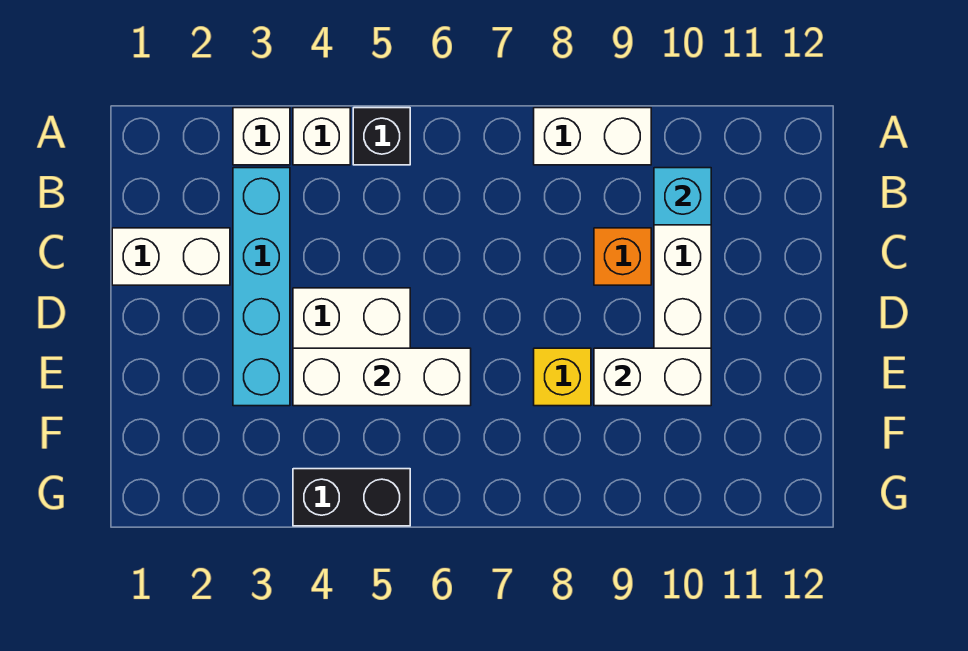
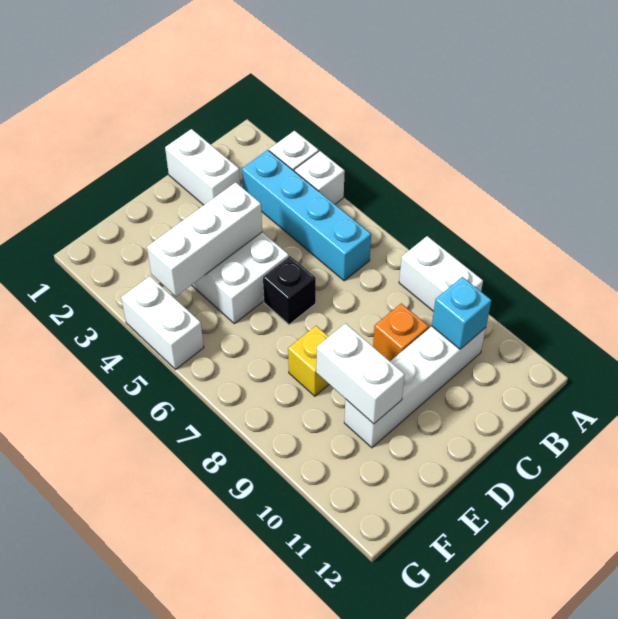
black 1x1 brick [353,108,410,165] -> black 1x1 brick moved to [263,256,316,325]
cyan 1x4 brick [233,168,290,406] -> cyan 1x4 brick turned to [242,150,371,281]
white 1x3 brick [293,348,471,406] -> white 1x3 brick turned to [147,182,262,296]
black 1x2 brick [293,469,410,526] -> white 1x2 brick [121,276,204,369]

